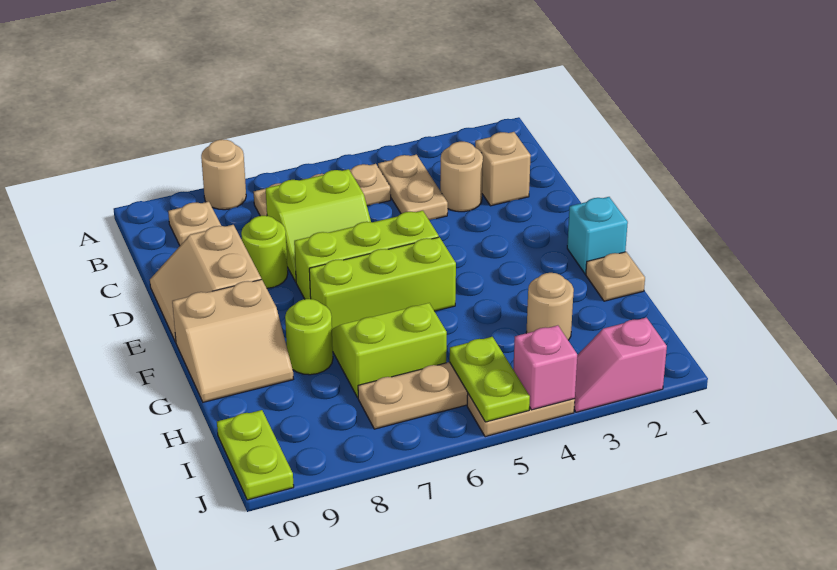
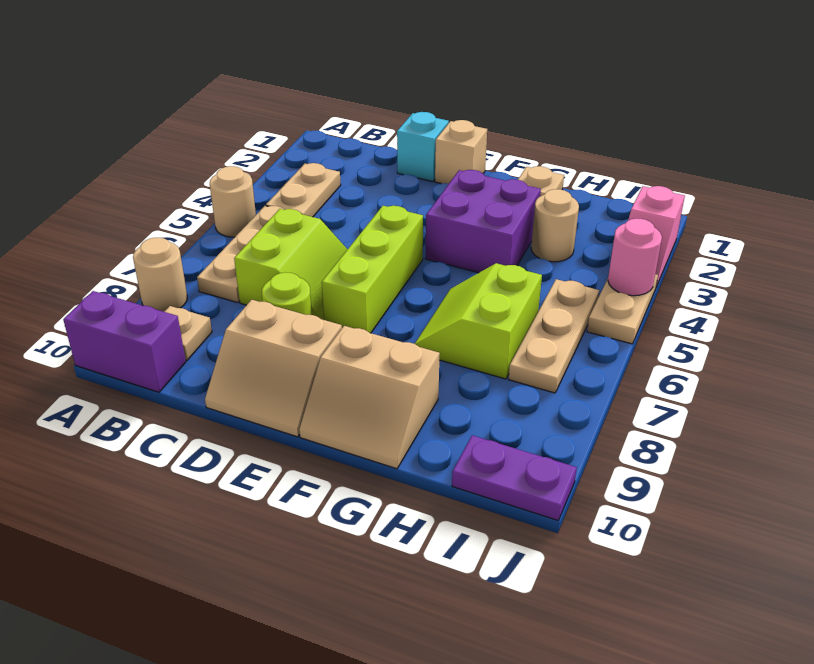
none -> purple 1x2 brick [63,291,186,392]
tan 1x2 plate [378,155,448,220] -> tan 1x2 plate turned to [266,163,341,217]
tan 1x1 brick [475,132,531,206] -> tan 1x1 brick moved to [435,120,487,184]
tan 1x1 round brick [440,142,483,212] -> tan 1x1 round brick moved to [210,166,256,237]
cyan 1x1 brick [567,197,628,274] -> cyan 1x1 brick moved to [397,112,449,182]
none -> purple 2x2 brick [425,170,541,273]
lime 1x3 brick [309,237,456,329] -> none
tan 2x2 slope [172,279,293,402] -> tan 2x2 slope turned to [299,326,440,469]
lime 1x1 round brick [285,299,333,375] -> none
lime 1x2 plate [449,337,530,422] -> none
lime 1x2 plate [217,410,294,500] -> purple 1x2 plate [452,435,577,520]
pink 1x1 brick [513,325,577,410] -> pink 1x1 round brick [608,218,662,296]

